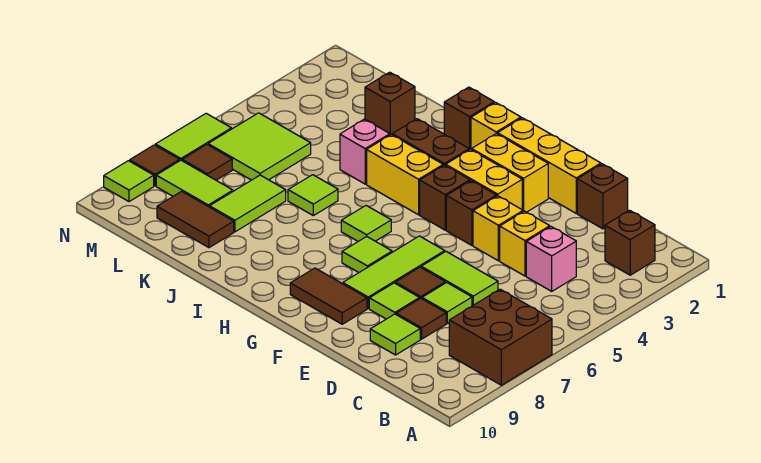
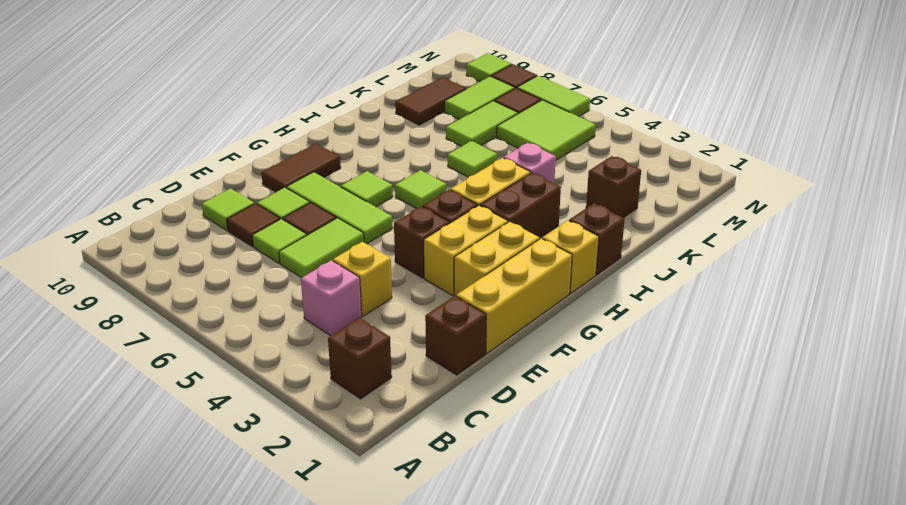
brown 2x2 brick [449,289,552,385] -> none
yellow 1x1 brick [473,196,523,261] -> none
lime 1x2 tile [210,175,286,232] -> lime 1x2 tile turned to [446,101,518,146]

